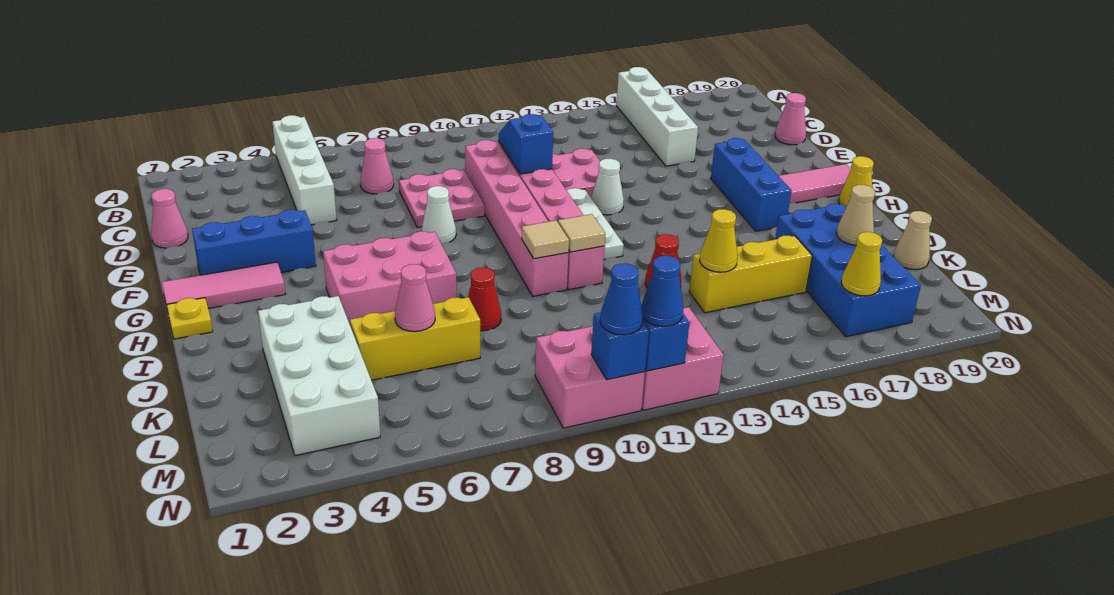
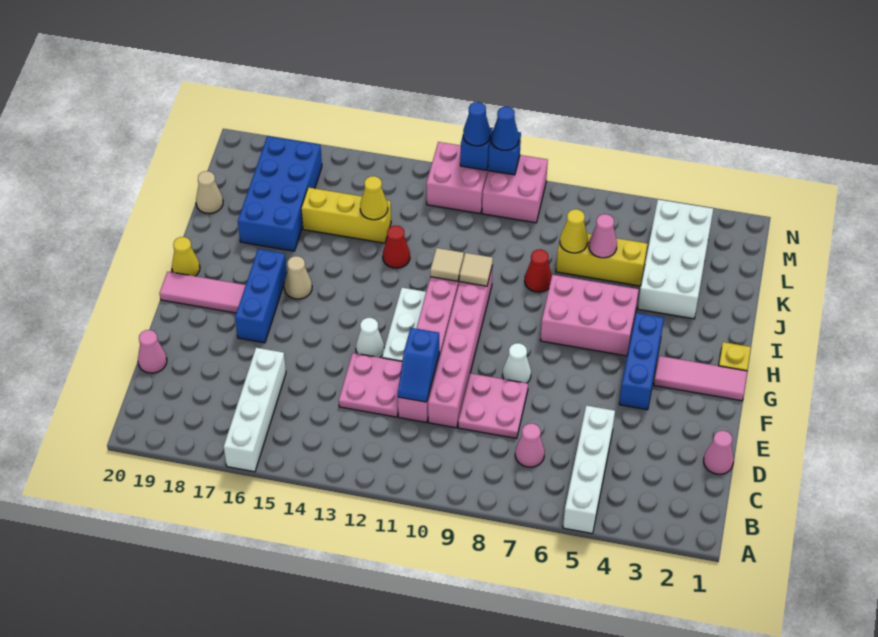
blue 1x3 brick [192,210,316,275] -> blue 1x3 brick turned to [619,313,664,410]
tan 1x1 cone [837,185,875,245] -> tan 1x1 cone moved to [284,256,312,299]
yellow 1x1 cone [841,232,882,296] -> yellow 1x1 cone moved to [560,209,588,253]

